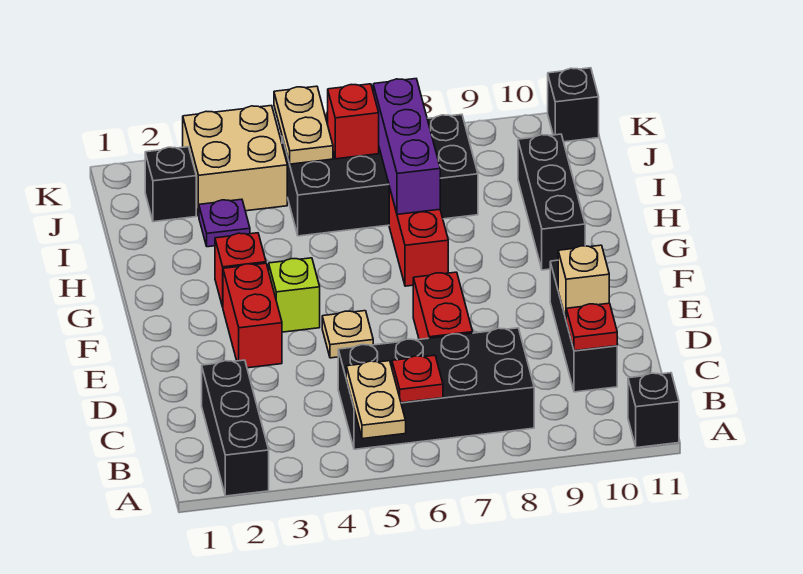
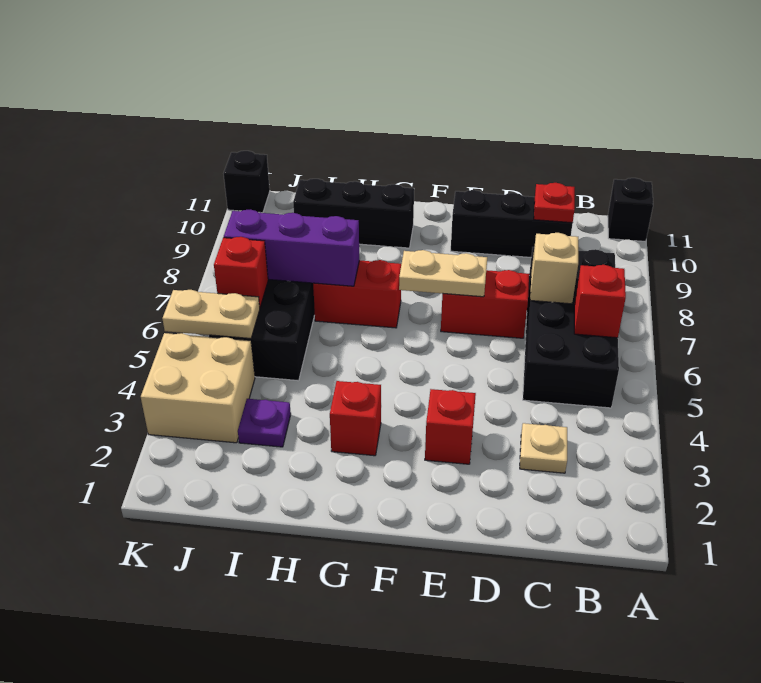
black 1x3 brick [202,360,269,496] -> none
tan 1x2 plate [346,361,406,439] -> tan 1x2 plate moved to [399,250,487,297]
red 1x1 plate [392,355,443,403] -> red 1x1 brick [574,265,626,338]
tan 1x1 brick [558,245,609,319] -> tan 1x1 brick moved to [530,233,578,304]
red 1x2 brick [223,263,282,368] -> red 1x1 brick [425,389,476,464]
tan 1x1 plate [322,311,373,358] -> tan 1x1 plate moved to [520,423,567,473]
lime 1x1 brick [269,258,320,332] -> none
black 1x1 brick [145,147,196,222] -> none

